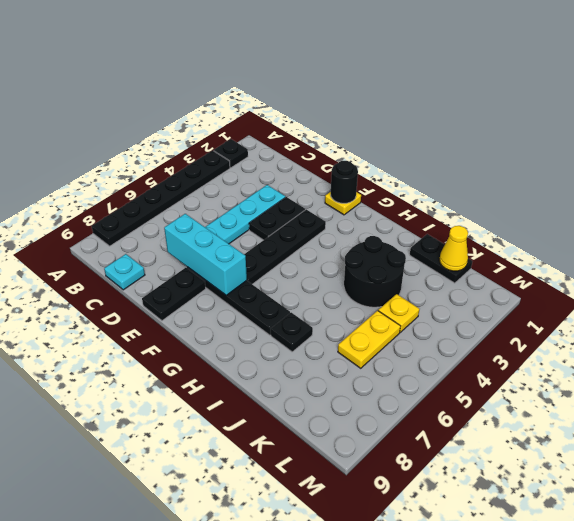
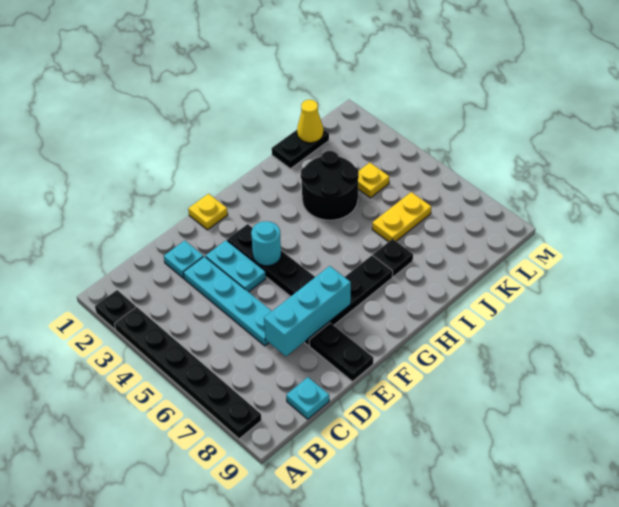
none -> cyan 1x1 plate [164,240,204,278]
black 1x2 plate [249,197,305,240] -> cyan 1x2 plate [206,240,266,292]
black 1x1 round brick [331,161,358,203] -> none
none -> cyan 1x1 round brick [251,221,281,266]
yellow 1x2 plate [338,311,400,368] -> yellow 1x2 plate turned to [372,192,431,242]

